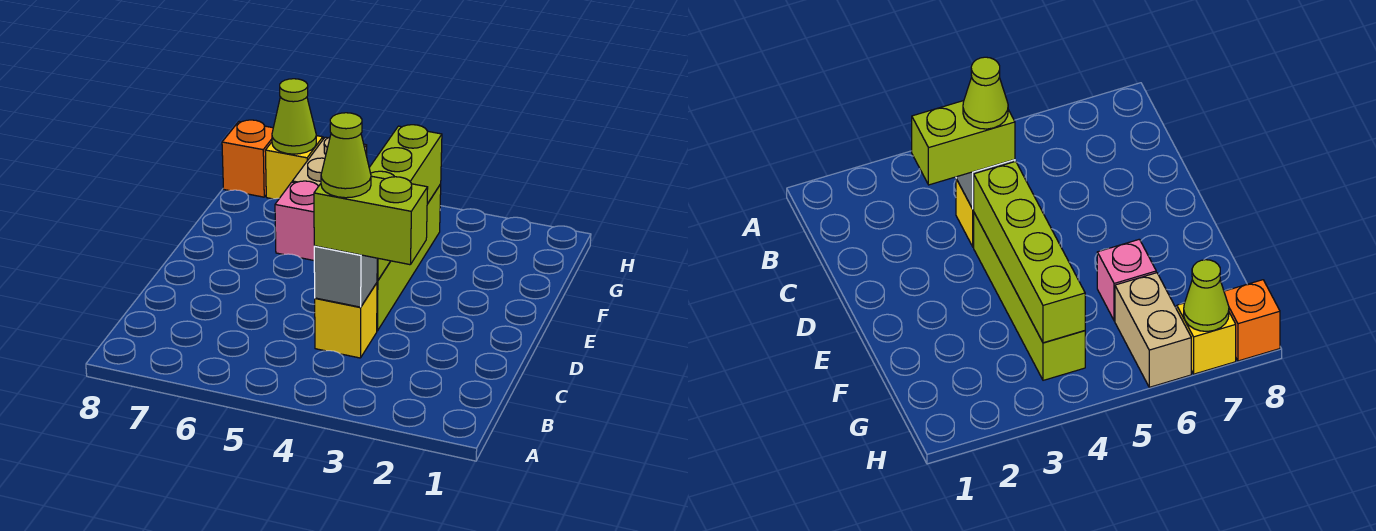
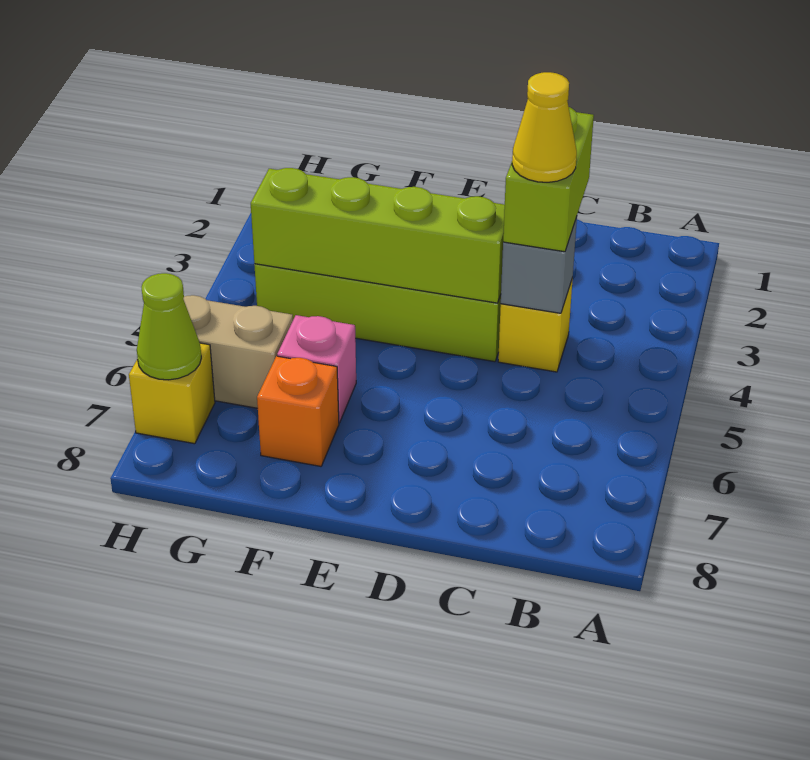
lime 1x1 cone [321,113,371,198] -> yellow 1x1 cone [512,72,577,182]
orange 1x1 brick [222,120,273,197] -> orange 1x1 brick moved to [257,356,339,466]

